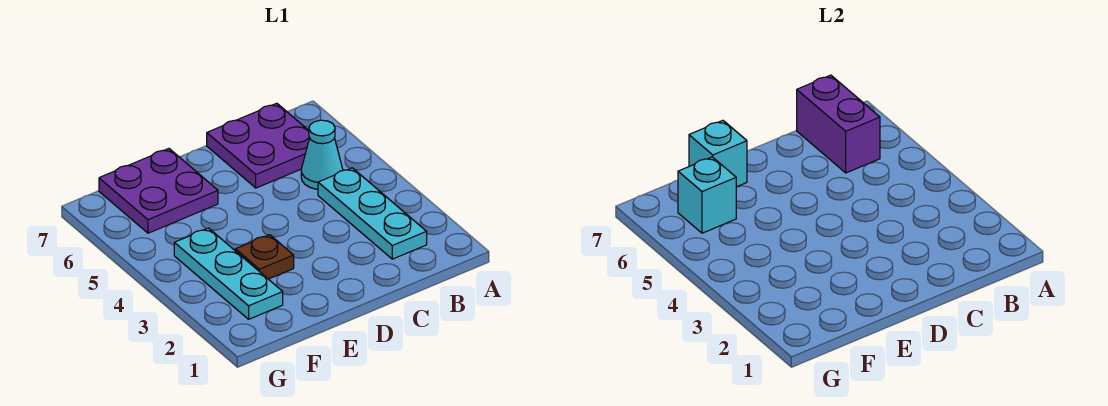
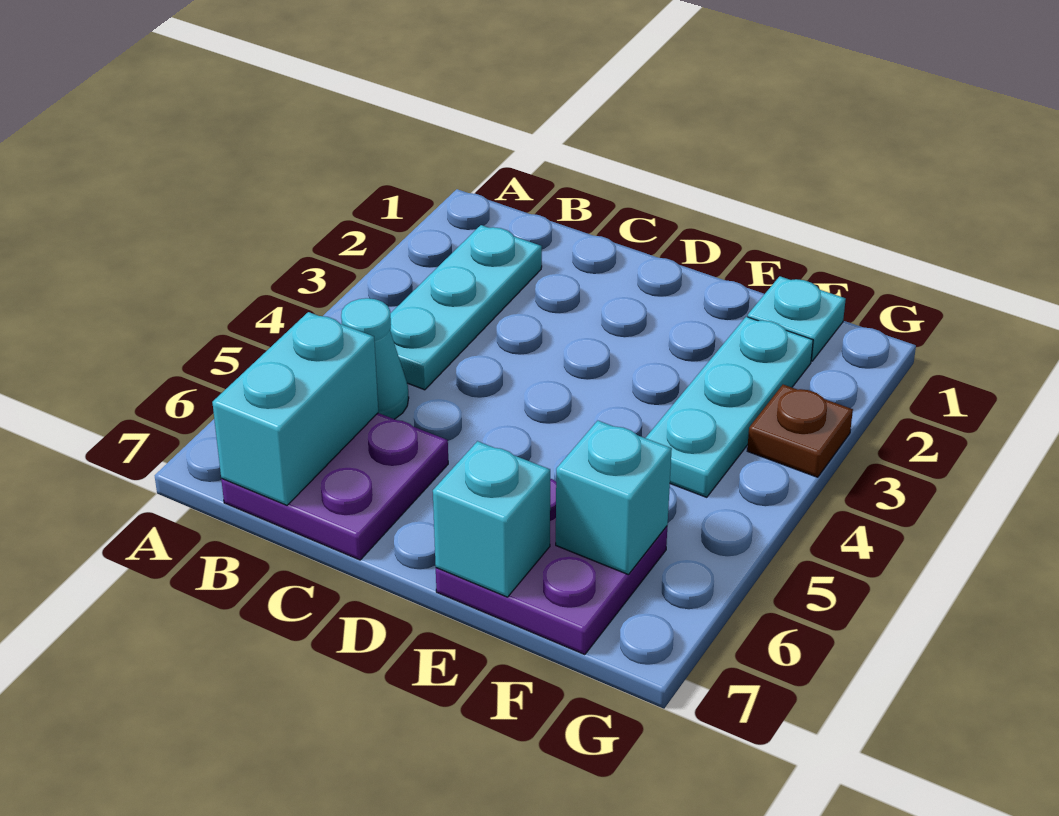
purple 1x2 brick [797,75,880,173] -> cyan 1x2 brick [212,312,378,505]
brown 1x1 plate [235,235,294,279] -> brown 1x1 plate moved to [747,385,853,477]
none -> cyan 1x1 plate [748,276,846,361]

